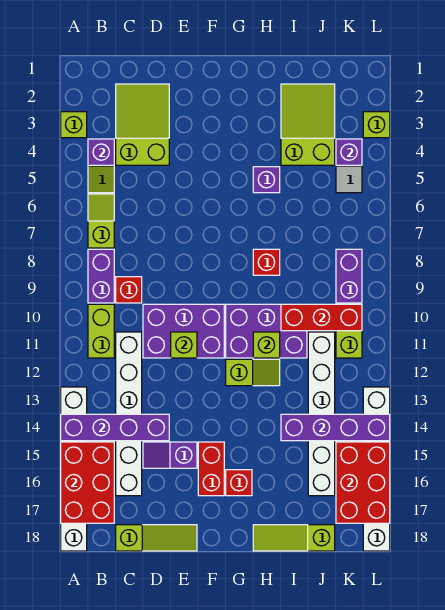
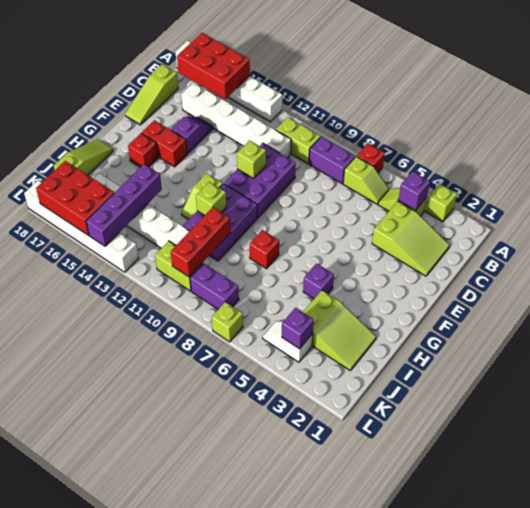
purple 1x4 brick [61,414,169,441] -> none
red 1x1 brick [116,277,142,303] -> red 1x1 brick moved to [357,143,385,173]
lime 1x1 brick [363,112,390,138] -> lime 1x1 brick moved to [212,302,243,342]

